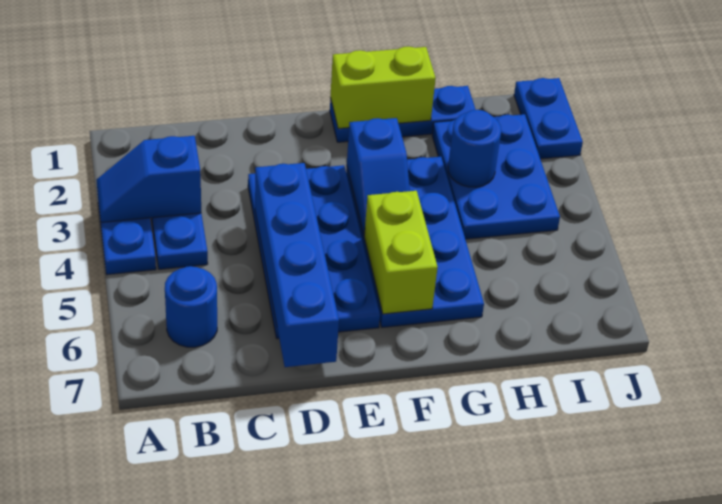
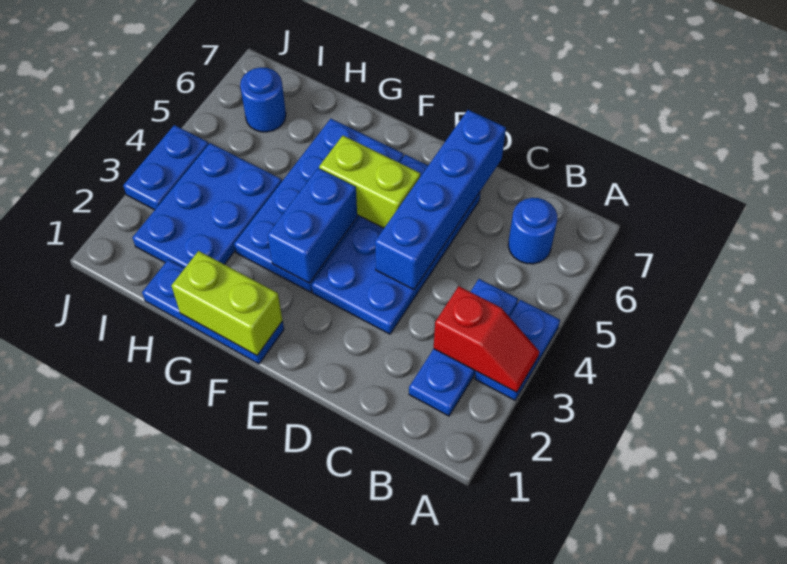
blue 1x2 slope [96,136,201,222] -> red 1x2 slope [434,286,540,393]
blue 1x2 slope [347,118,410,235] -> blue 1x2 brick [268,168,357,283]
lime 1x2 brick [364,191,438,314] -> lime 1x2 brick turned to [319,136,420,228]
blue 1x1 round brick [448,110,501,187] -> blue 1x1 round brick moved to [240,67,286,132]
blue 1x2 plate [514,78,583,159] -> blue 1x2 plate moved to [123,125,209,210]

